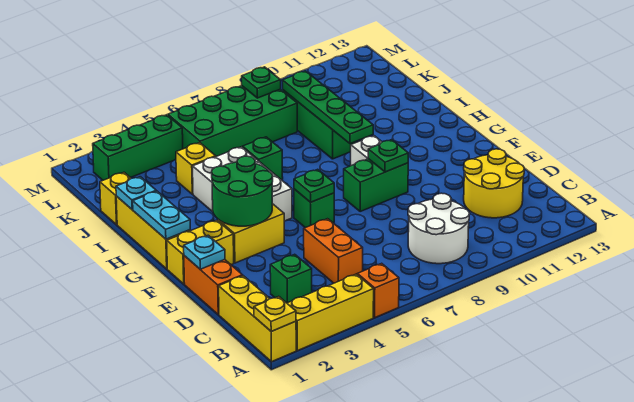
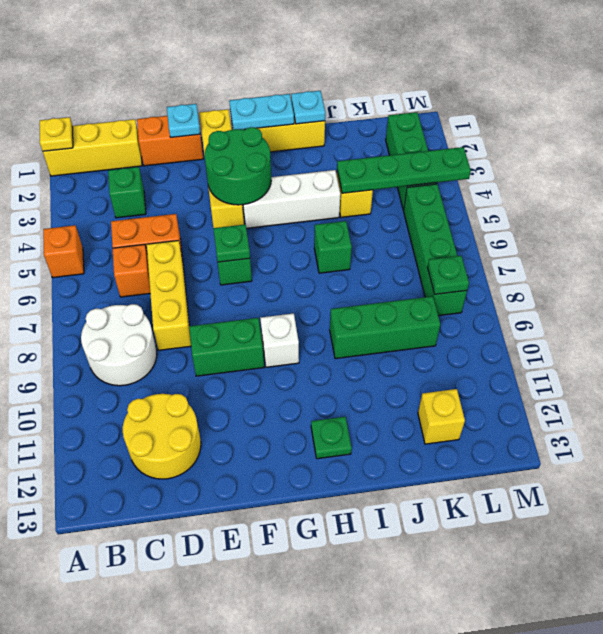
yellow 1x3 brick [287,274,374,351] -> yellow 1x3 brick moved to [147,240,191,350]
none -> orange 1x1 brick [113,244,150,297]
green 1x2 brick [344,159,408,212] -> green 1x2 brick turned to [189,318,264,376]
green 1x1 plate [368,140,408,172] -> green 1x1 plate moved to [311,417,352,459]
white 2x3 brick [193,147,292,221] -> white 1x3 brick [242,170,340,228]
green 1x4 plate [282,71,373,144] -> green 1x4 plate moved to [337,147,471,193]
yellow 1x1 brick [100,172,131,225] -> yellow 1x1 brick moved to [418,389,465,444]
green 2x4 brick [168,86,297,157] -> green 1x4 brick [404,184,467,316]

